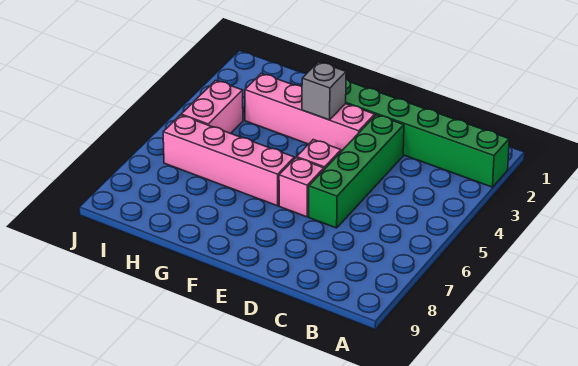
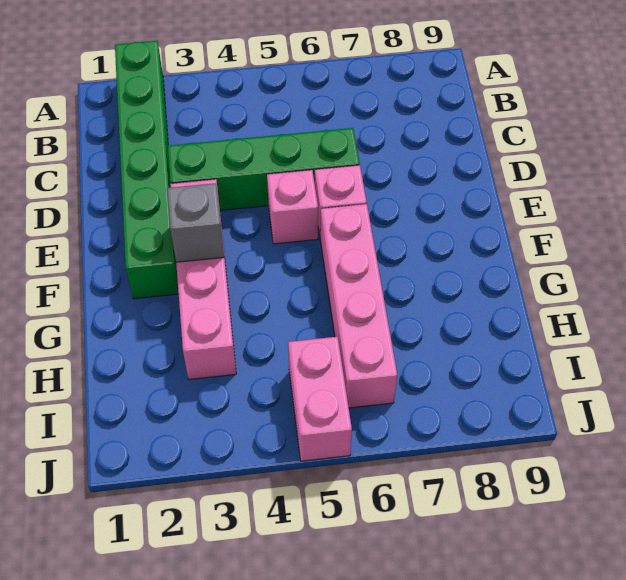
pink 1x2 brick [181,80,243,133] -> pink 1x2 brick turned to [288,337,352,461]

